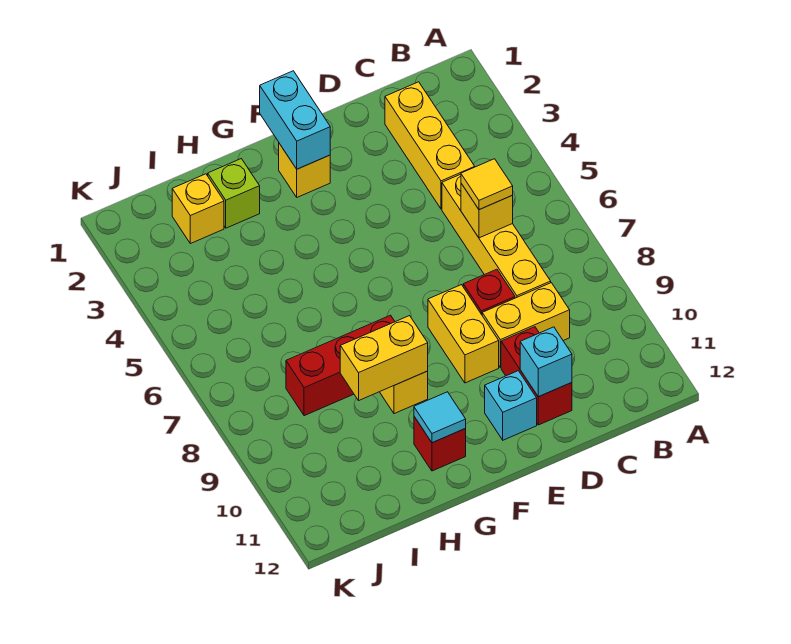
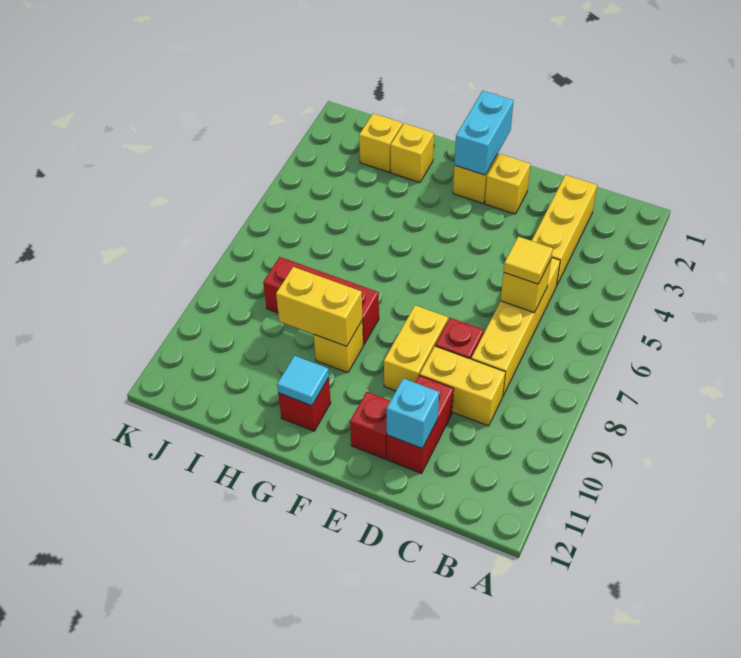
none -> yellow 1x1 brick [485,154,531,214]
cyan 1x1 brick [485,371,537,440] -> red 1x1 brick [350,392,390,459]
lime 1x1 brick [208,159,260,228] -> yellow 1x1 brick [391,123,434,182]

